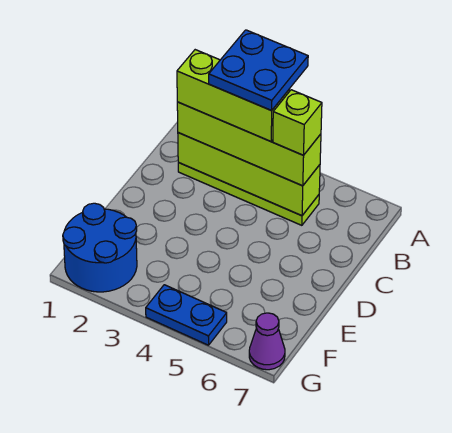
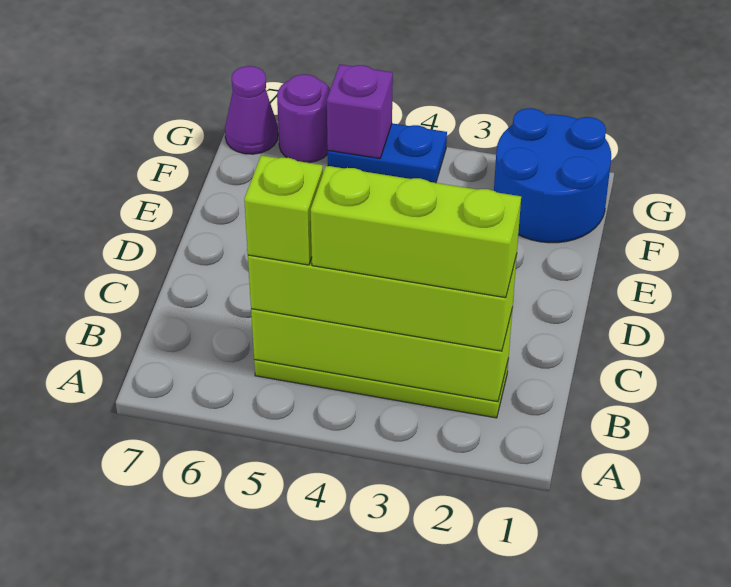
blue 2x2 plate [209,30,308,111] -> none
none -> purple 1x1 brick [327,64,393,159]
none -> purple 1x1 round brick [277,74,330,163]

